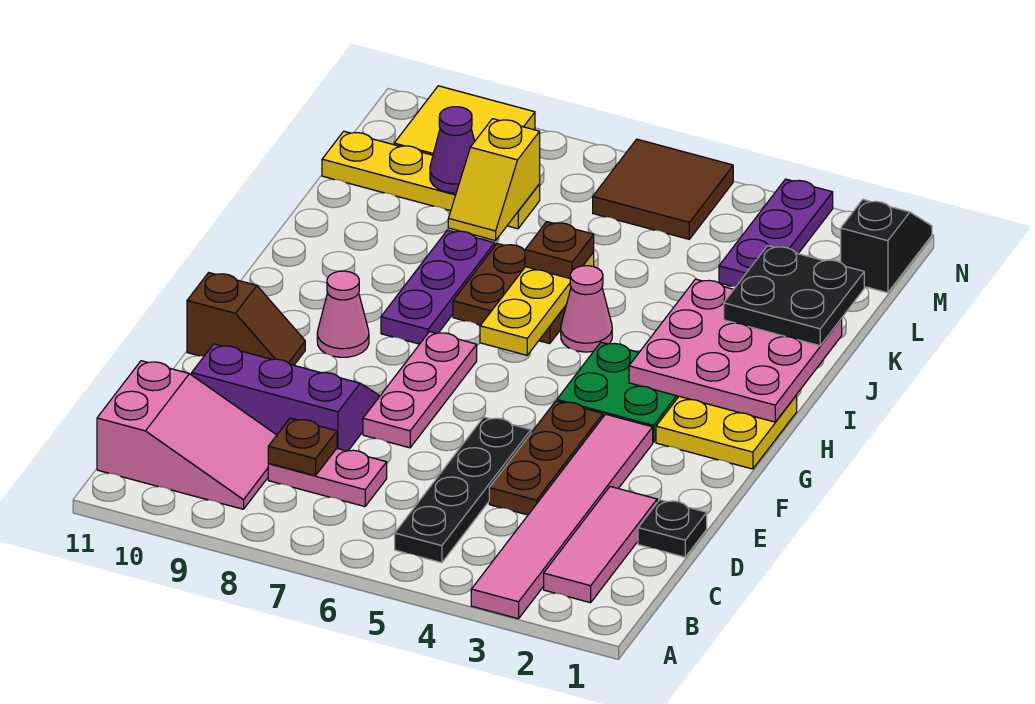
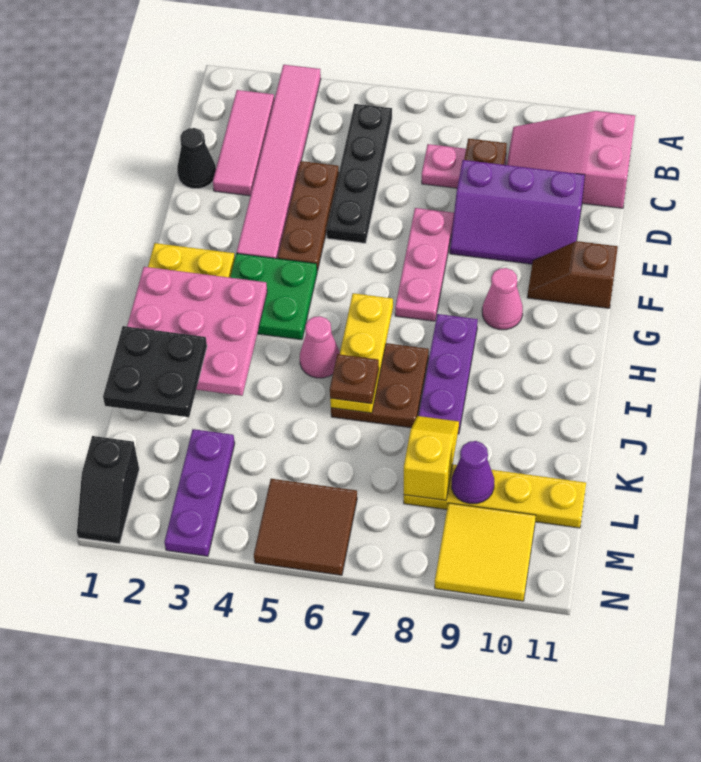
black 1x1 plate [638,500,707,557] -> black 1x1 cone [177,128,216,189]

